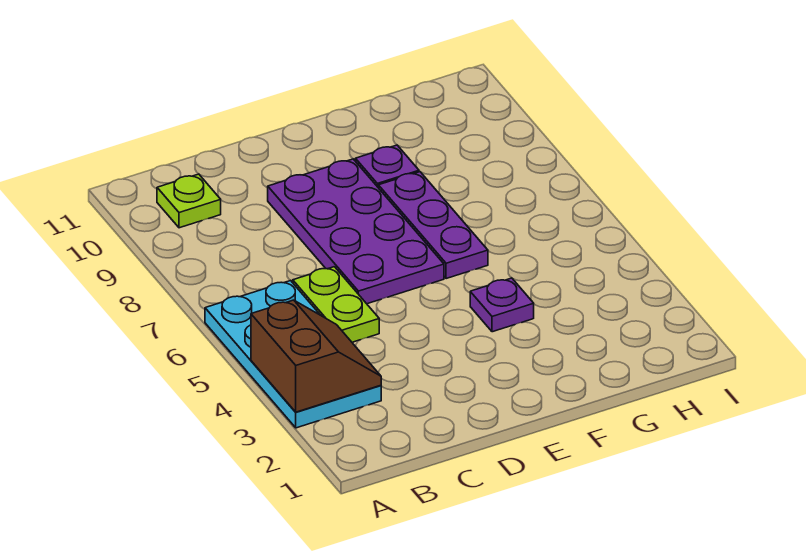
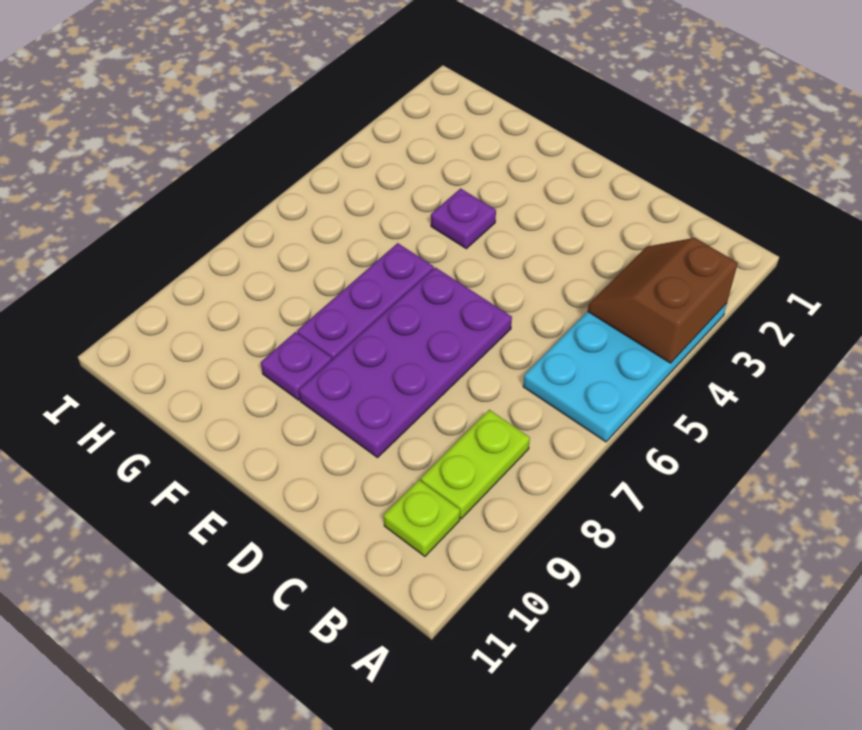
lime 1x2 plate [293,267,379,342] -> lime 1x2 plate moved to [421,410,530,519]

